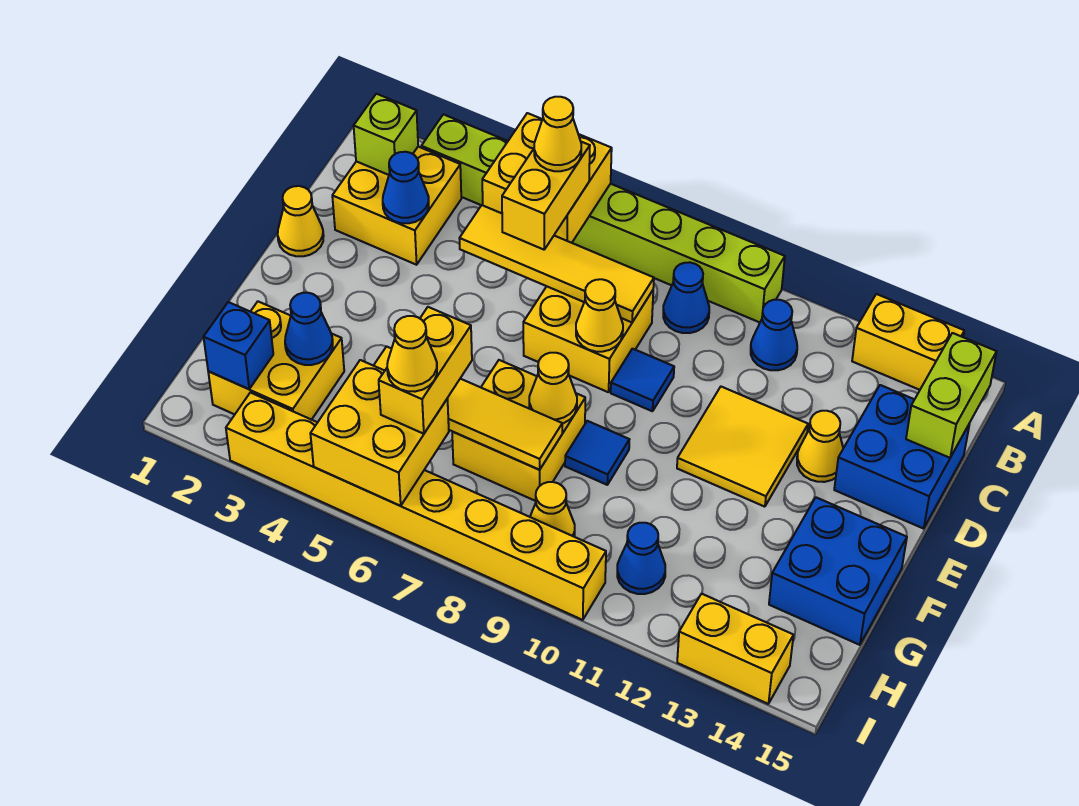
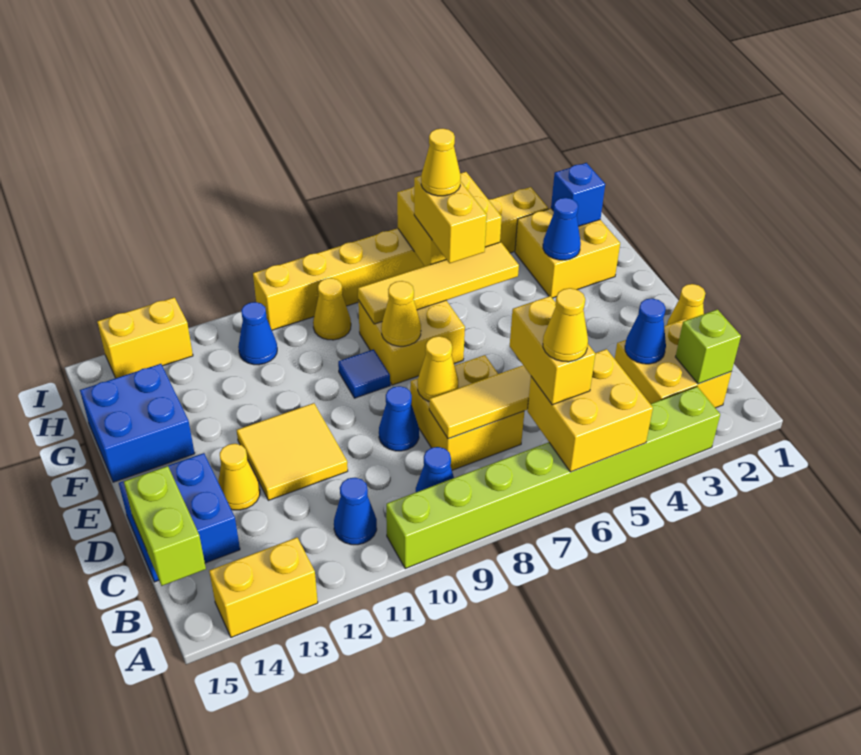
blue 1x1 tile [611,349,674,411] -> blue 1x1 cone [379,386,419,451]

